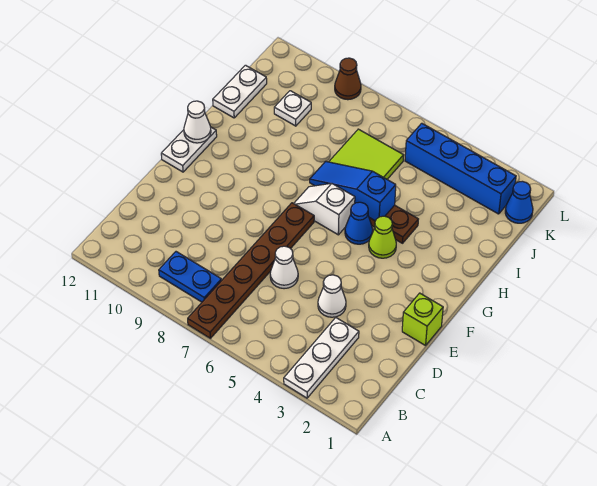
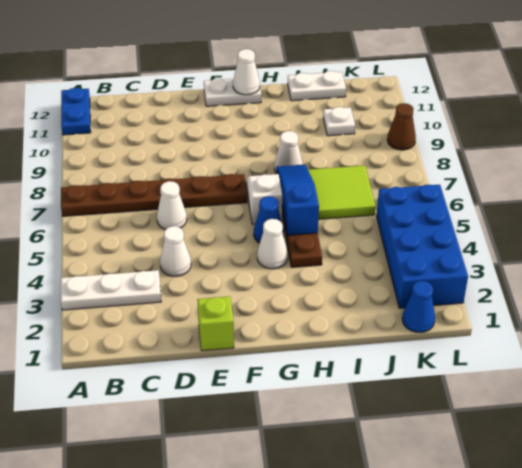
blue 1x2 plate [159,252,222,302] -> blue 1x2 plate moved to [61,88,91,135]
lime 1x1 cone [369,216,396,258] -> white 1x1 cone [257,219,288,269]
none -> white 1x1 cone [274,131,303,174]
blue 1x4 brick [405,123,516,214] -> blue 2x4 brick [376,185,468,308]

